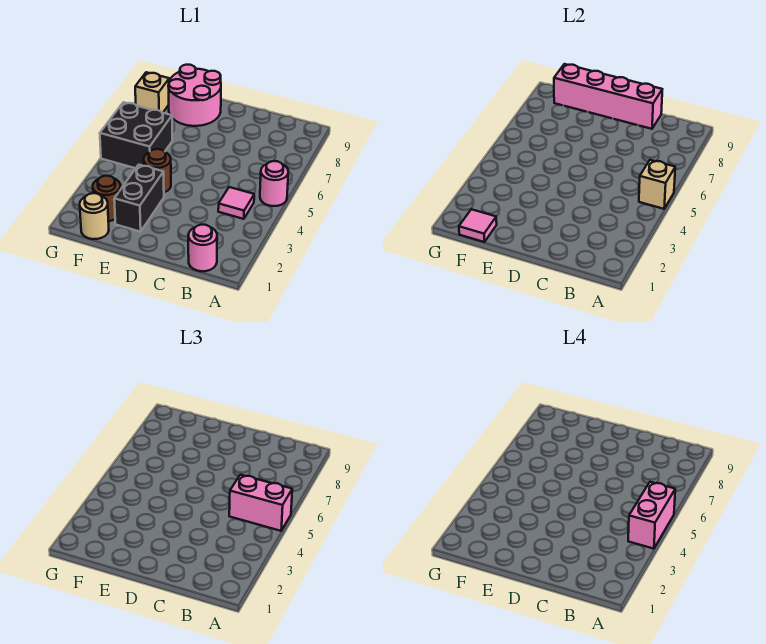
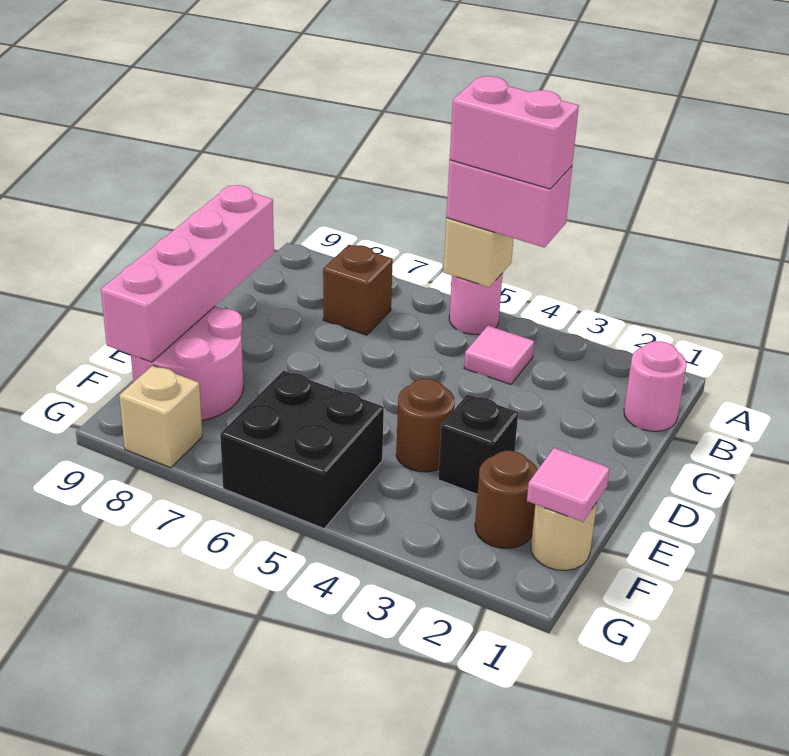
pink 1x2 brick [229,475,292,531] -> pink 1x2 brick turned to [446,160,572,248]
none -> brown 1x1 brick [323,245,393,335]
black 1x2 brick [114,165,164,232] -> black 1x1 brick [438,394,518,494]

